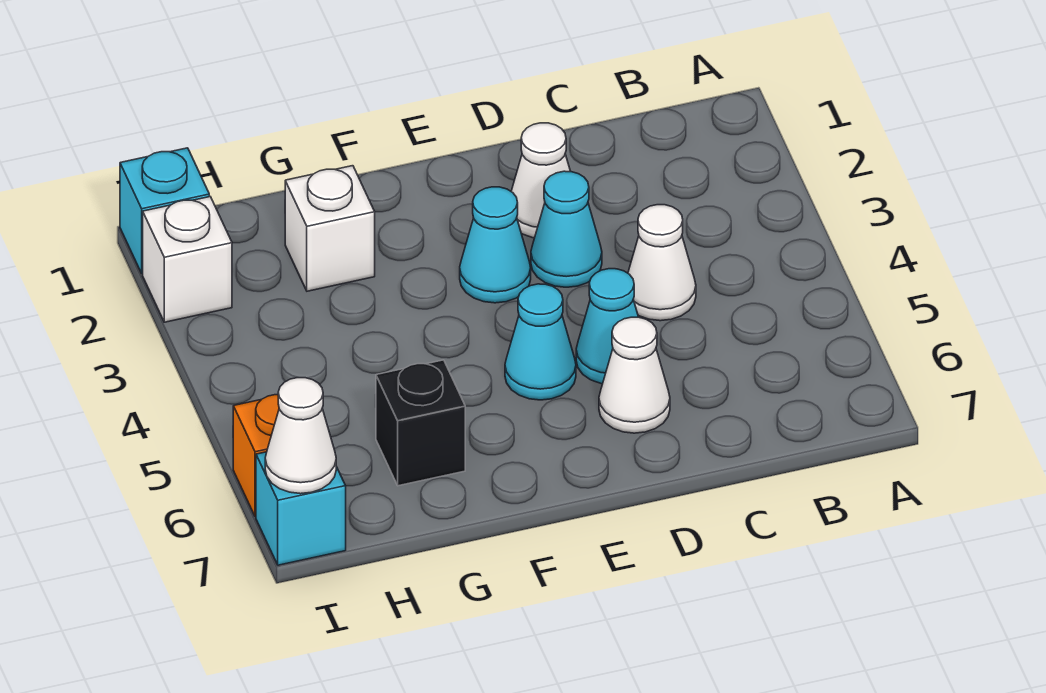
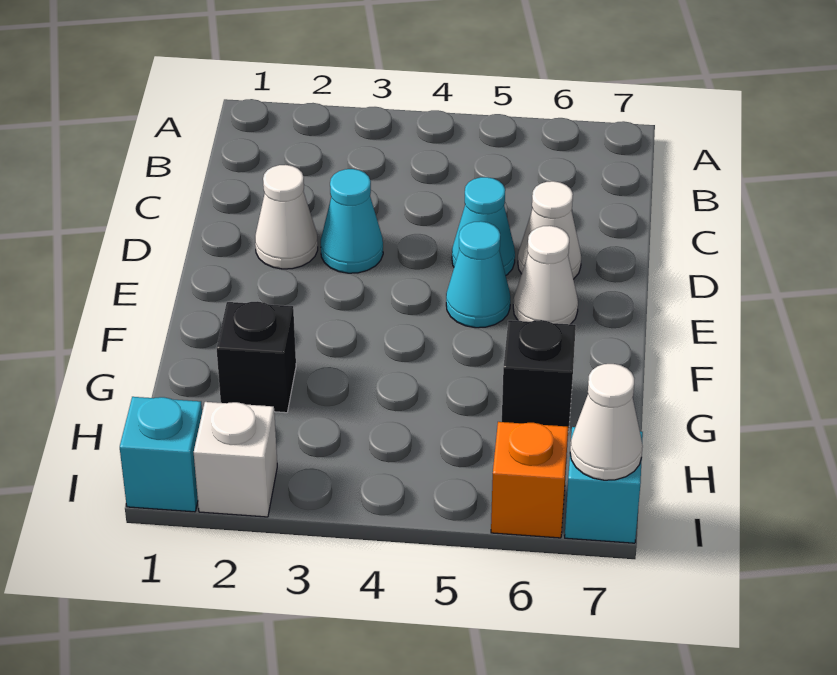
white 1x1 cone [628,205,696,321] -> white 1x1 cone moved to [513,226,578,324]
cyan 1x1 cone [460,187,531,303] -> none
white 1x1 brick [285,166,375,291] -> black 1x1 brick [217,301,296,413]

